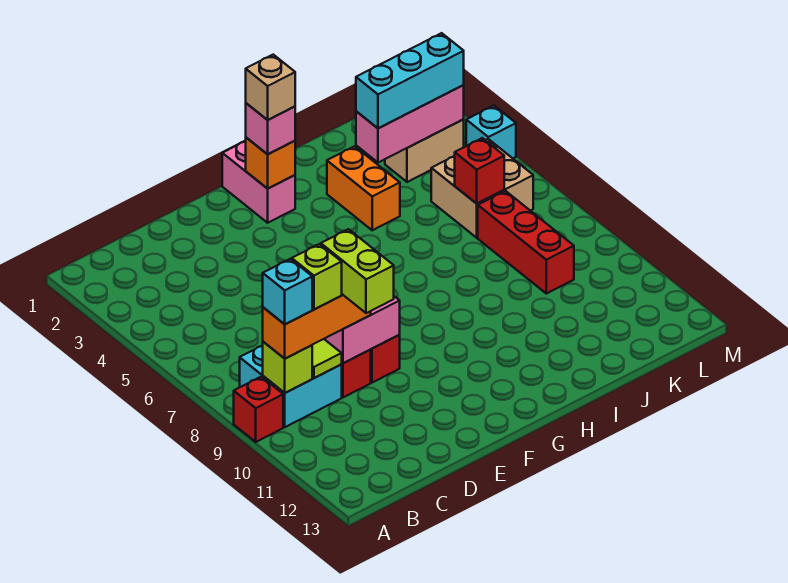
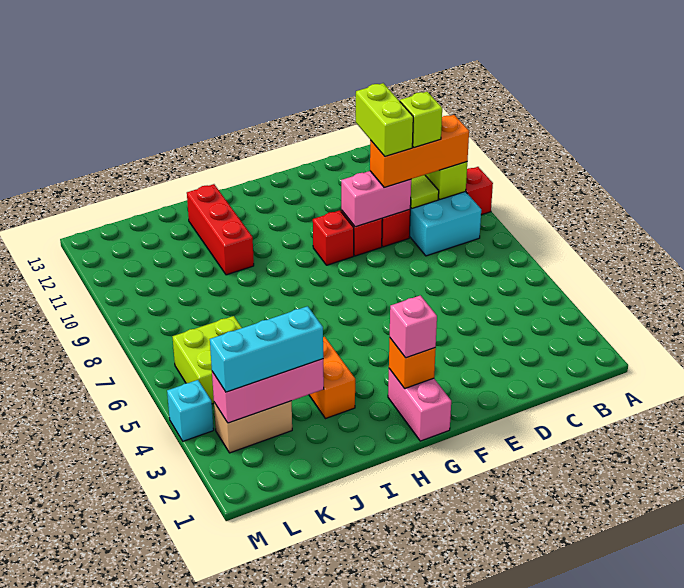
cyan 1x1 brick [263,259,312,324] -> none
tan 1x1 brick [246,55,295,120] -> none
tan 2x2 brick [431,139,533,238] -> lime 2x2 brick [173,316,242,404]
red 1x1 brick [455,138,504,204] -> red 1x1 brick moved to [313,211,354,265]
red 1x3 brick [478,191,574,294] -> red 1x3 brick moved to [187,184,254,275]

